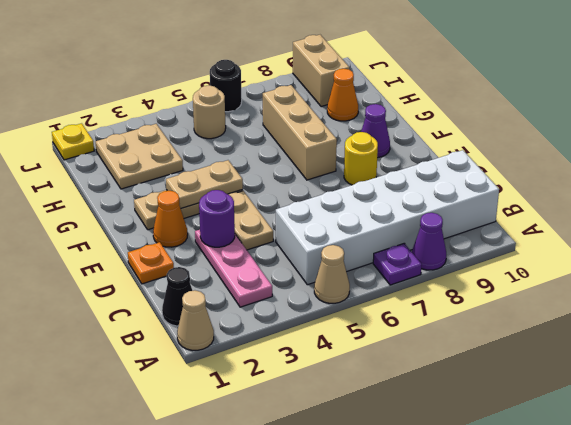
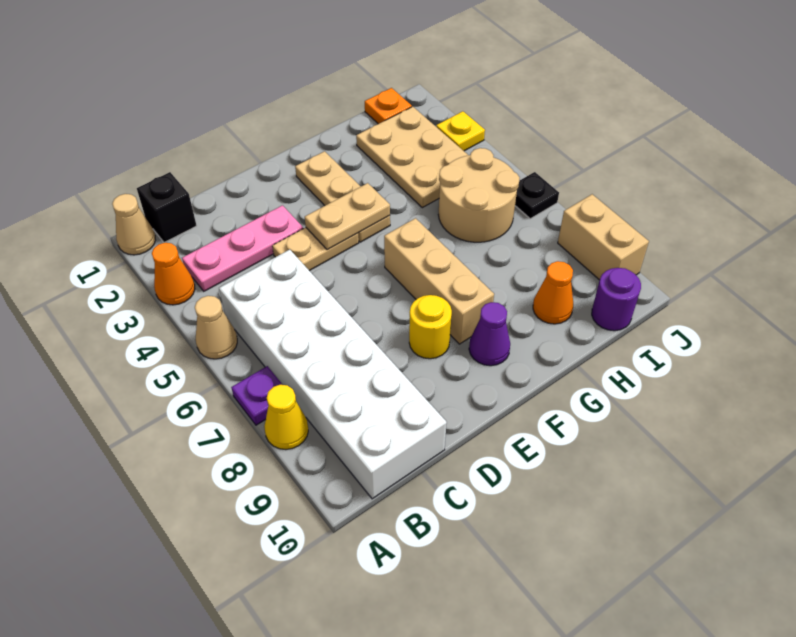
purple 1x1 cone [412,213,446,270] -> yellow 1x1 cone [264,385,308,450]
black 1x1 cone [162,267,193,326] -> black 1x1 brick [137,172,197,243]
orange 1x1 plate [128,242,174,284] -> orange 1x1 plate moved to [365,88,412,124]
purple 1x1 round brick [199,190,235,247] -> purple 1x1 round brick moved to [592,268,641,331]
orange 1x1 cone [153,191,188,247] -> orange 1x1 cone moved to [152,243,195,305]
tan 1x2 plate [166,160,243,209] -> tan 1x2 plate turned to [305,183,390,250]
tan 1x3 brick [263,85,337,180] -> tan 1x3 brick turned to [384,218,494,344]
tan 2x2 plate [96,124,183,189] -> tan 2x3 plate [356,106,468,208]
tan 1x1 round brick [193,85,226,139] -> tan 2x2 round brick [438,148,520,242]
tan 1x2 brick [293,35,349,107] -> tan 1x2 brick turned to [558,194,649,280]
yellow 1x1 plate [52,123,94,160] -> yellow 1x1 plate moved to [436,111,485,151]
black 1x1 round brick [210,60,242,112] -> black 1x1 plate [515,172,559,219]

